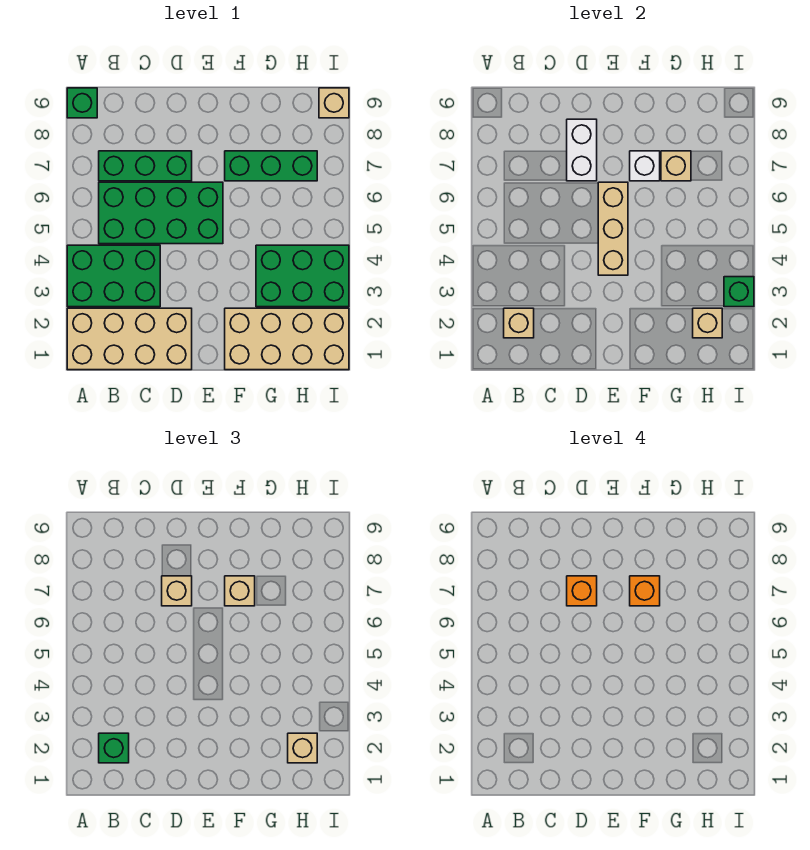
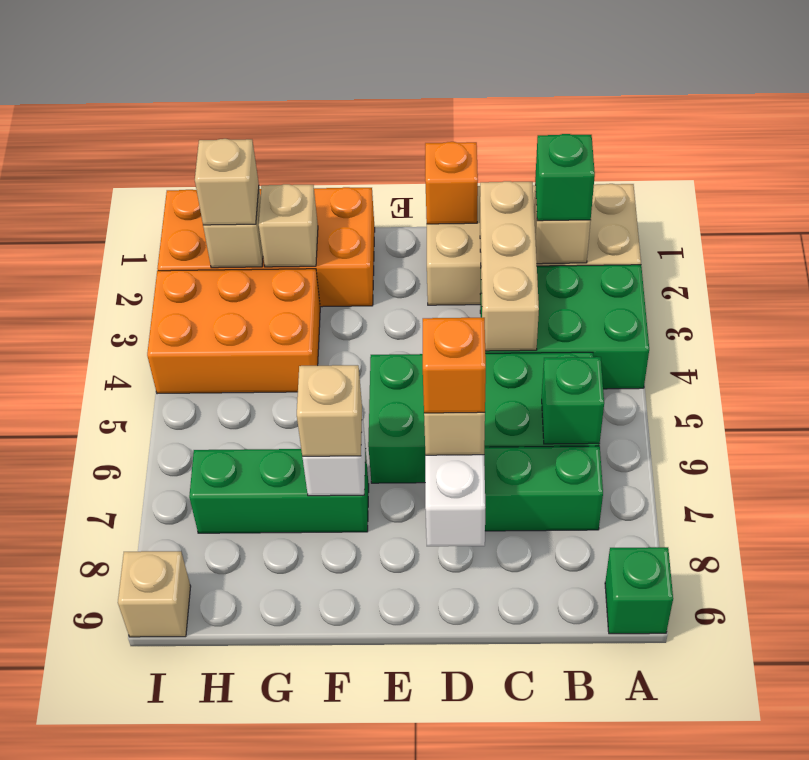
tan 1x3 brick [598,182,628,275] -> tan 1x3 brick moved to [480,181,539,351]
tan 2x4 brick [225,308,349,370] -> orange 2x4 brick [157,187,375,307]
orange 1x1 brick [630,576,660,606] -> orange 1x1 brick moved to [425,142,478,224]
green 2x3 brick [256,245,349,307] -> orange 2x3 brick [147,269,320,394]
tan 1x1 brick [661,151,691,181] -> tan 1x1 brick moved to [259,184,318,267]
green 1x1 brick [724,277,754,307] -> green 1x1 brick moved to [542,357,604,444]

